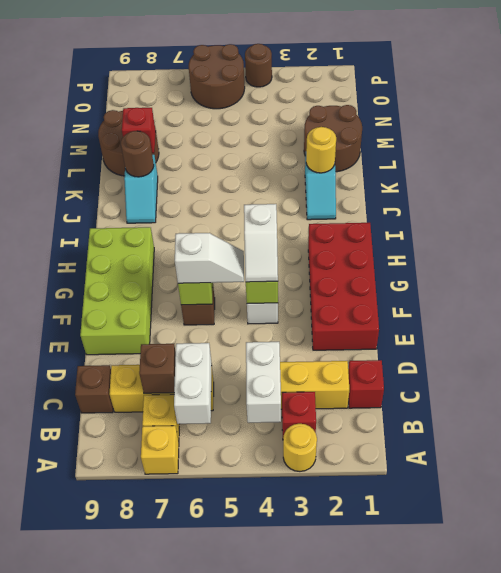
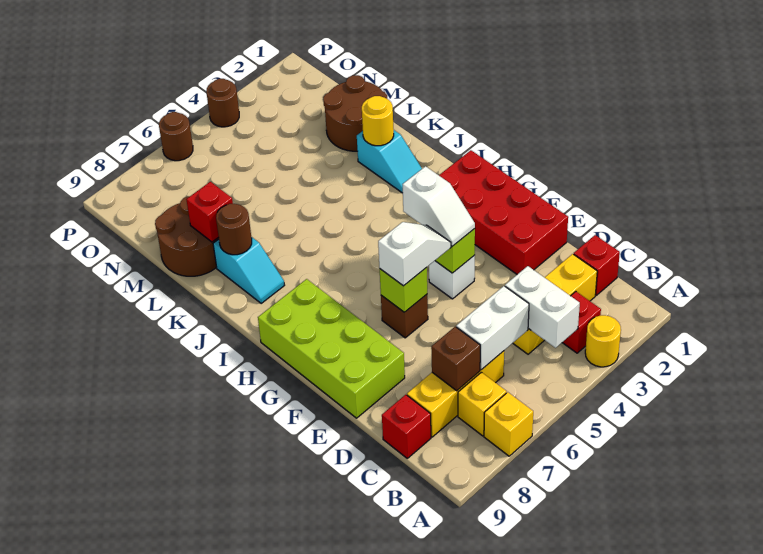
white 1x2 brick [174,343,212,424] -> white 1x2 brick turned to [456,286,529,370]
brown 1x1 brick [75,365,113,413] -> red 1x1 brick [382,395,431,458]
brown 2x2 round brick [189,44,245,109] -> brown 1x1 round brick [159,112,193,161]

